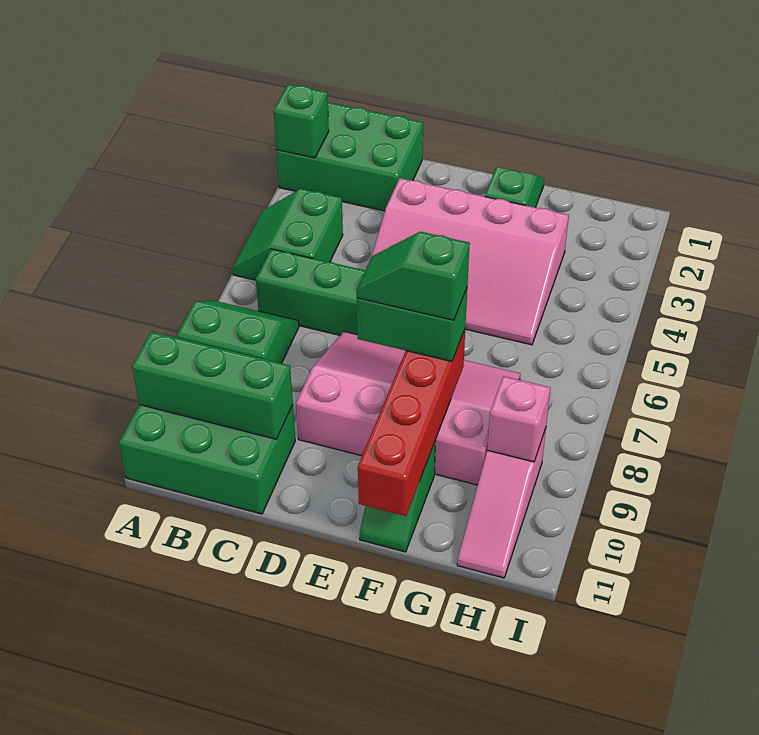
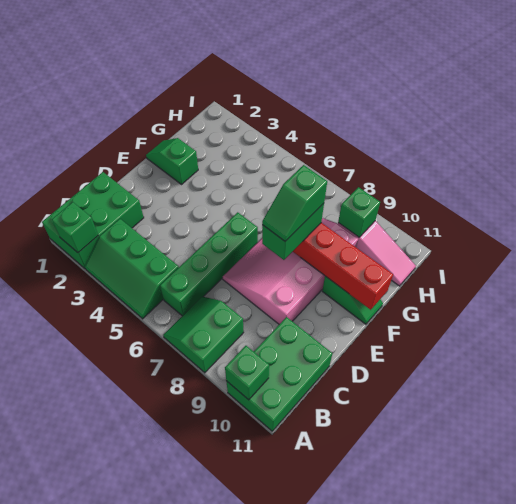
green 2x2 slope [232,189,343,280] -> green 2x3 slope [85,219,179,319]
green 1x3 brick [132,332,293,439] -> green 1x1 brick [225,346,269,400]
pink 3x4 slope [372,178,569,345] -> none
pink 1x1 brick [487,376,550,462] -> green 1x1 brick [338,187,380,237]

